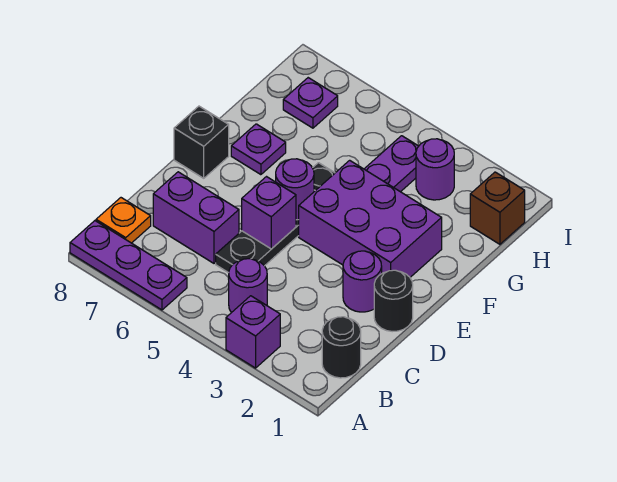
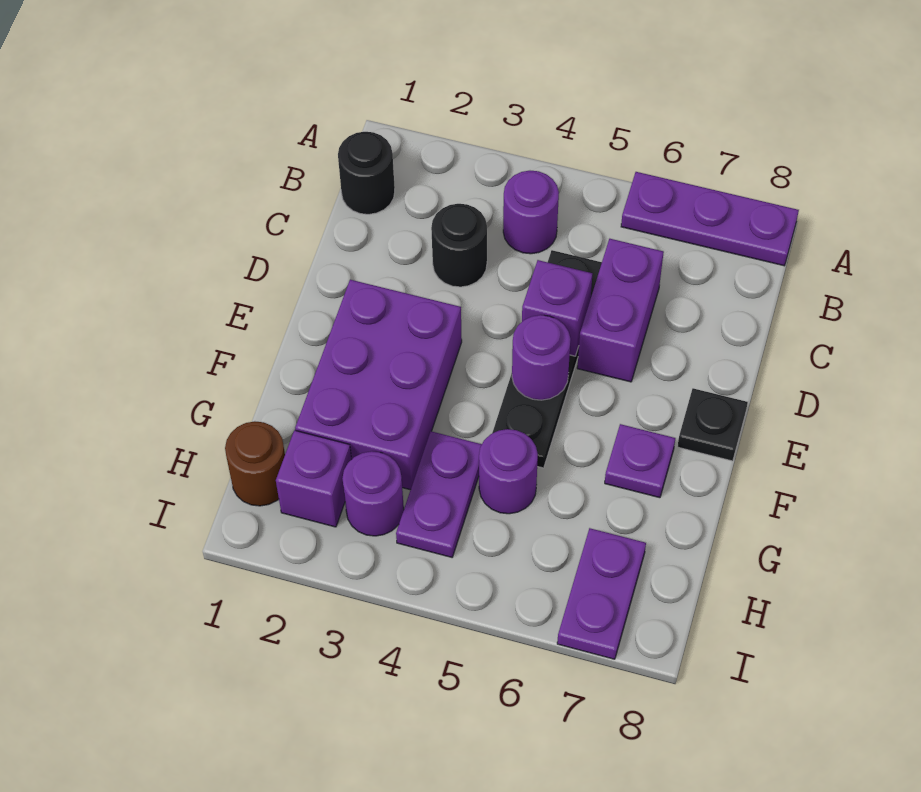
purple 1x1 brick [226,296,280,368] -> purple 1x1 brick moved to [276,430,352,527]
orange 1x1 plate [96,198,151,243] -> none
purple 1x2 brick [153,172,239,263] -> purple 1x2 brick turned to [577,239,664,382]
black 1x1 round brick [374,270,413,332] -> black 1x1 round brick moved to [431,204,487,287]
purple 1x1 round brick [343,251,382,312] -> purple 1x1 round brick moved to [479,429,538,514]
purple 2x3 brick [299,160,442,277] -> purple 2x3 brick turned to [295,279,462,490]
black 1x1 brick [174,106,229,178] -> black 1x1 plate [677,388,748,461]
brown 1x1 brick [470,172,525,244] -> brown 1x1 round brick [225,421,285,506]
purple 1x1 plate [283,78,338,128] -> purple 1x2 plate [557,528,646,659]

